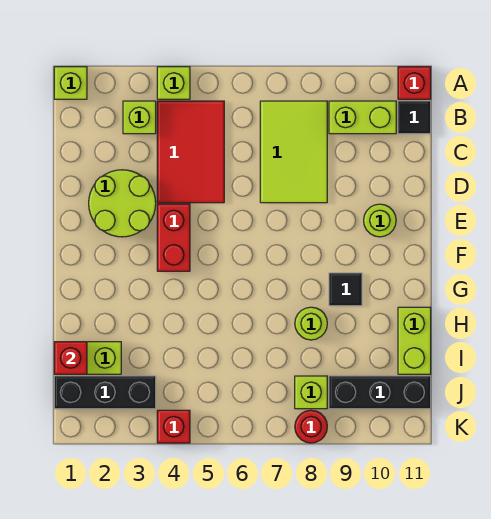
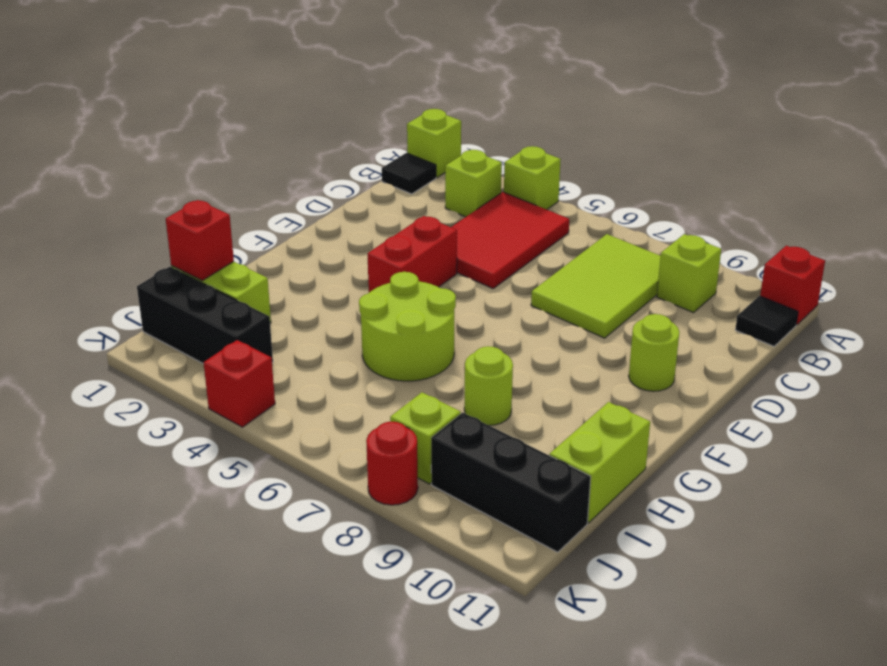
lime 1x2 brick [329,101,396,134] -> lime 1x1 brick [657,234,721,313]
lime 2x2 round brick [89,170,156,237] -> lime 2x2 round brick moved to [359,272,456,381]
black 1x1 tile [329,273,362,306] -> black 1x1 tile moved to [382,153,436,194]

